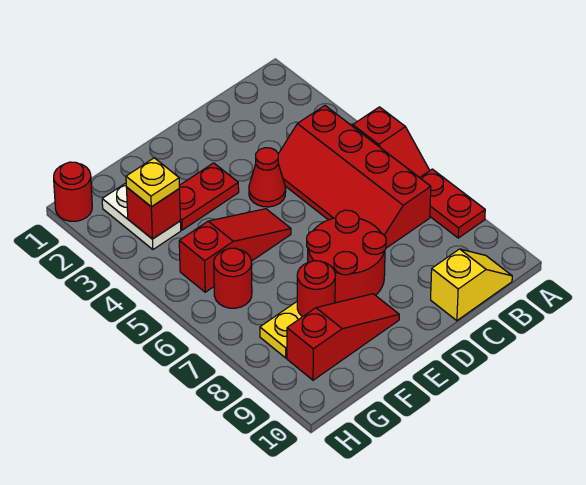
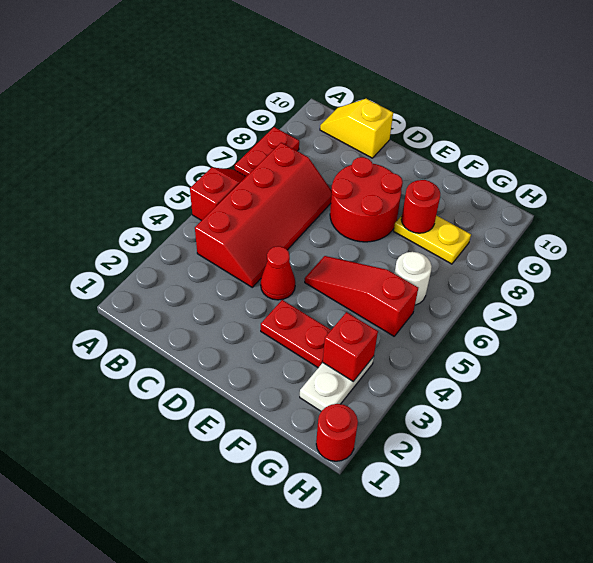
red 1x3 slope [287,294,399,380] -> none
yellow 1x1 plate [126,158,179,206] -> none
red 1x1 round brick [214,248,252,308] -> white 1x1 round brick [394,252,432,305]

